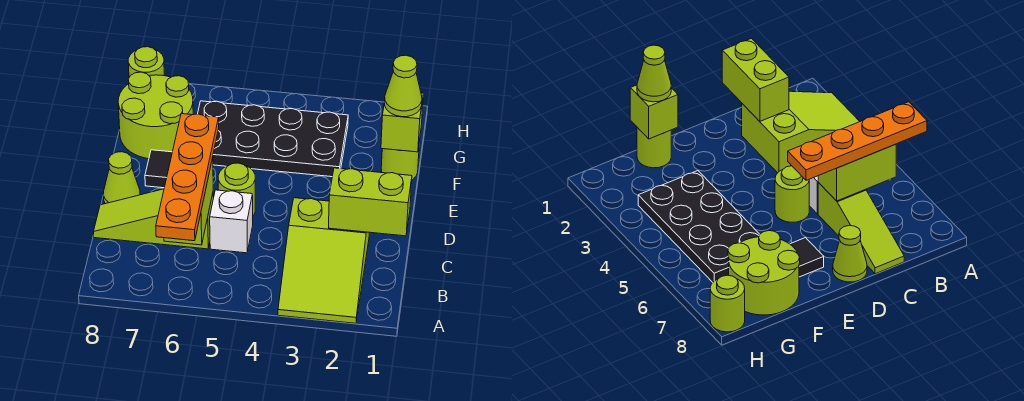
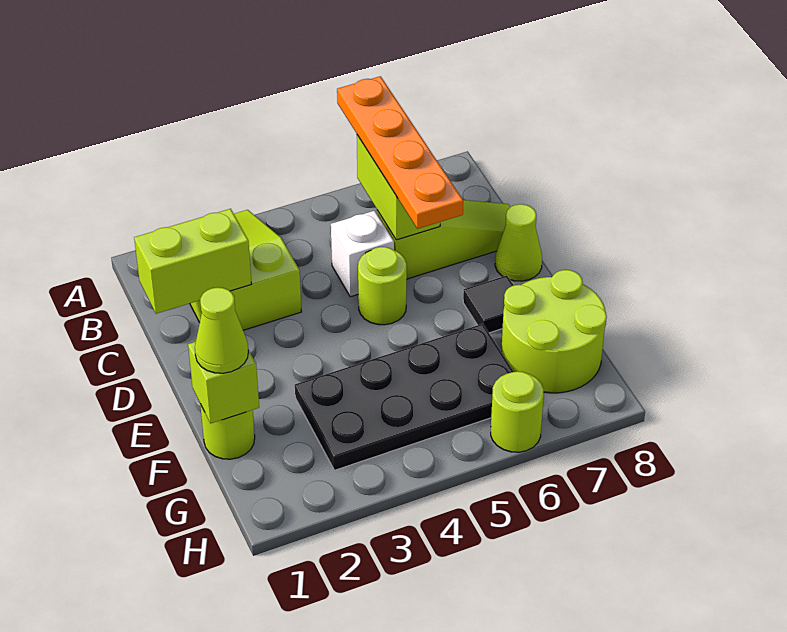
lime 1x1 round brick [128,47,164,77] -> lime 1x1 round brick moved to [491,371,544,452]

